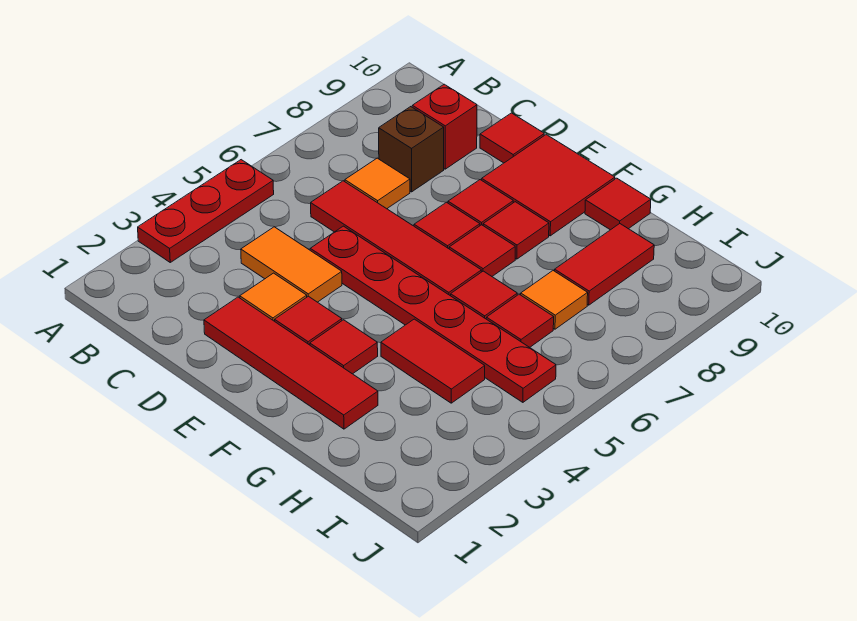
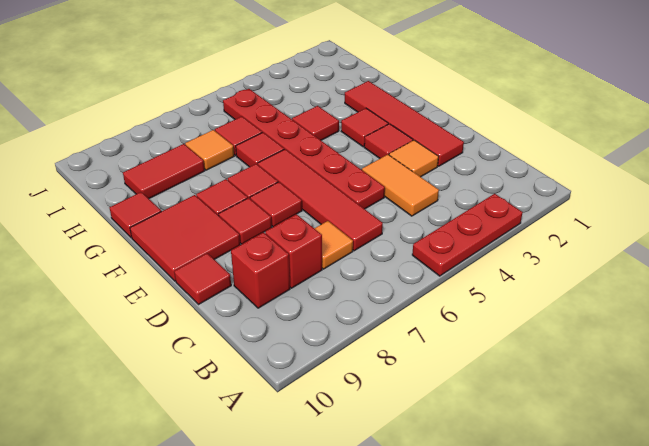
brown 1x1 brick [379,107,444,192] -> red 1x1 brick [265,214,322,288]
red 1x2 tile [381,319,485,403] -> red 1x1 tile [292,106,339,140]

